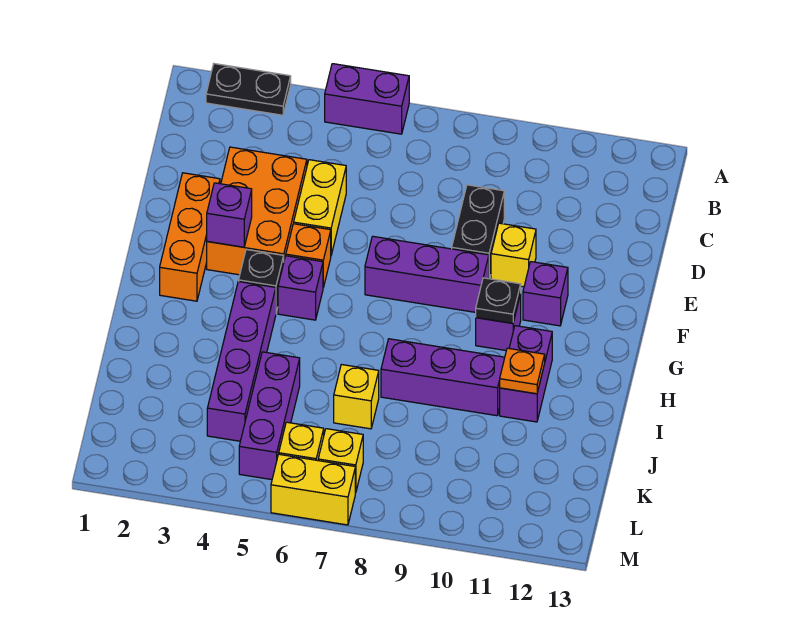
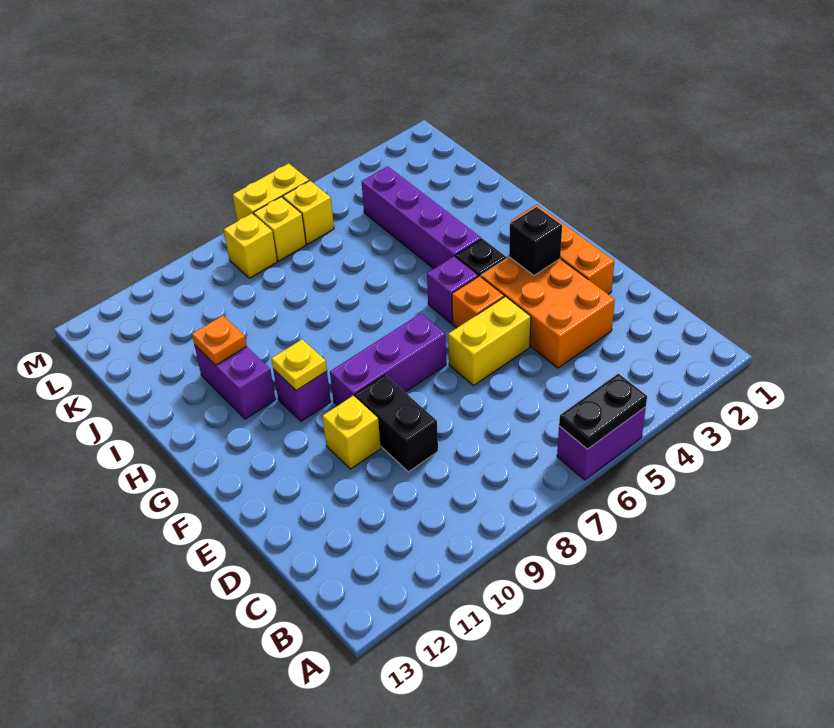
black 1x2 plate [206,64,291,115] -> black 1x2 plate moved to [559,374,647,449]
yellow 1x2 brick [294,160,346,255] -> yellow 1x2 brick turned to [448,297,531,385]
purple 1x1 brick [207,183,252,247] -> black 1x1 brick [509,207,562,275]
purple 1x1 brick [523,262,568,326] -> none
black 1x1 plate [476,278,521,323] -> yellow 1x1 plate [271,339,327,390]
purple 1x3 brick [381,339,505,416] -> none
purple 1x3 brick [239,352,300,480] -> none
yellow 1x1 brick [334,364,379,429] -> yellow 1x1 brick moved to [224,213,277,278]

